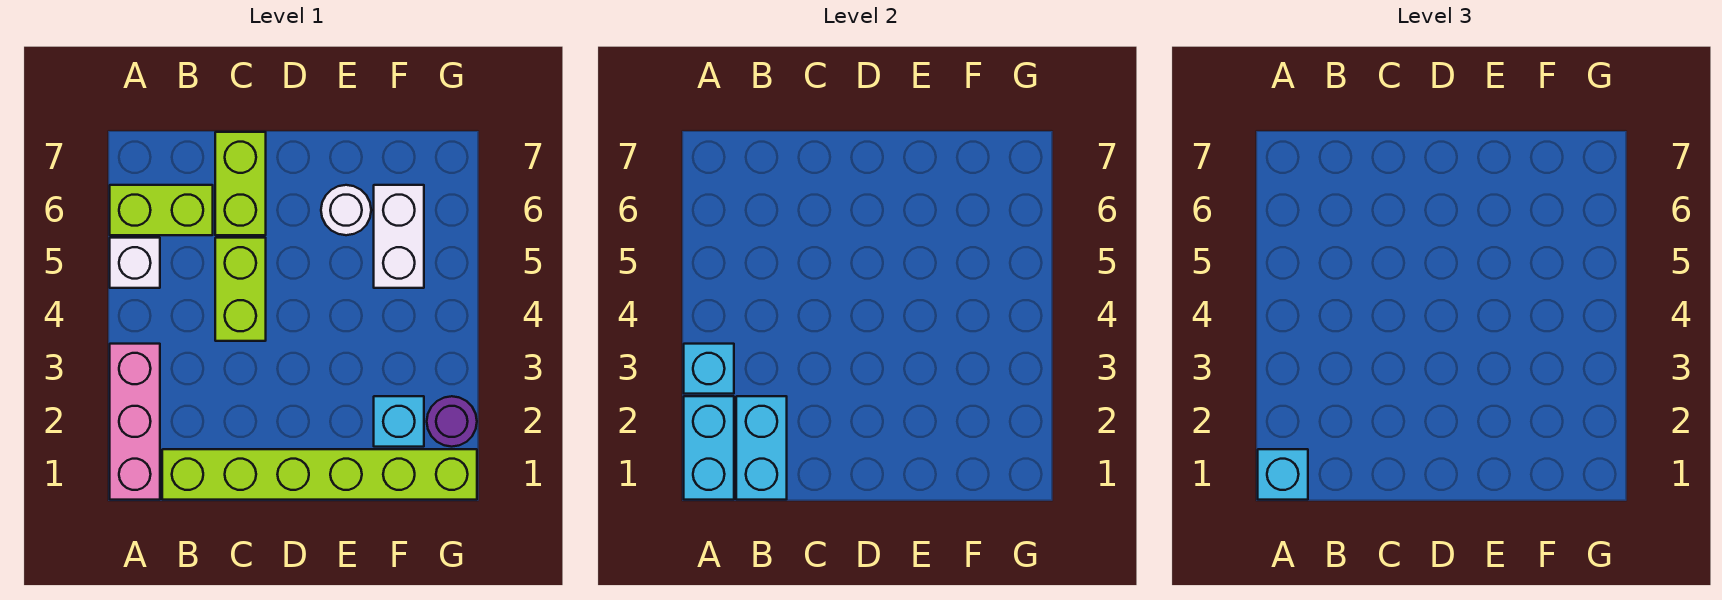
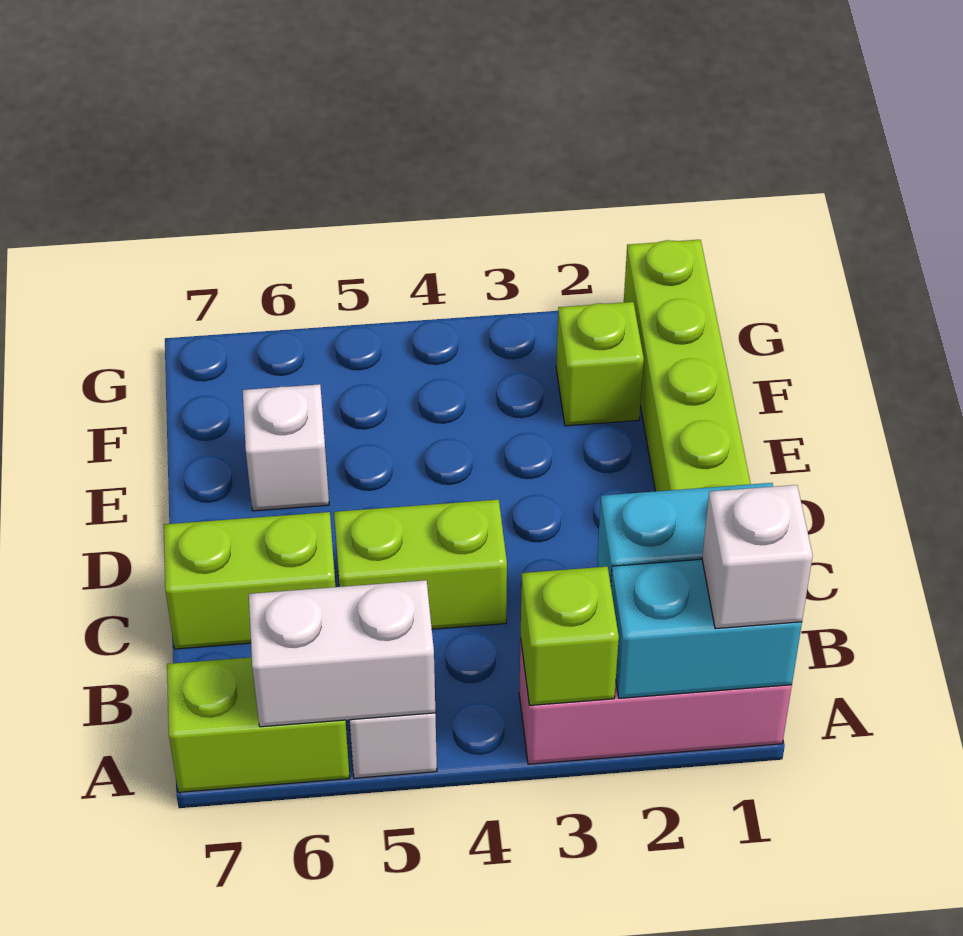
cyan 1x1 brick [1258,449,1308,500] -> white 1x1 brick [702,485,813,629]
cyan 1x1 brick [684,344,734,394] -> lime 1x1 brick [521,567,619,705]
lime 1x2 brick [110,185,213,235] -> lime 1x2 brick turned to [167,657,350,792]
white 1x1 round brick [321,185,371,235] -> white 1x1 brick [243,384,329,511]
cyan 1x1 brick [374,396,424,447] -> lime 1x1 brick [556,302,644,426]
white 1x2 brick [374,185,424,288] -> white 1x2 brick moved to [249,580,435,727]
purple 1x1 round brick [427,396,477,447] -> none

